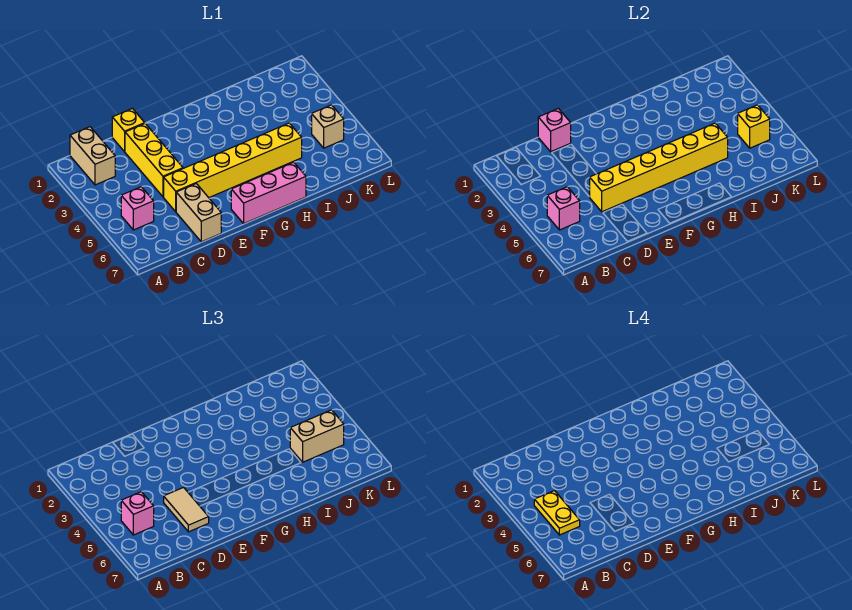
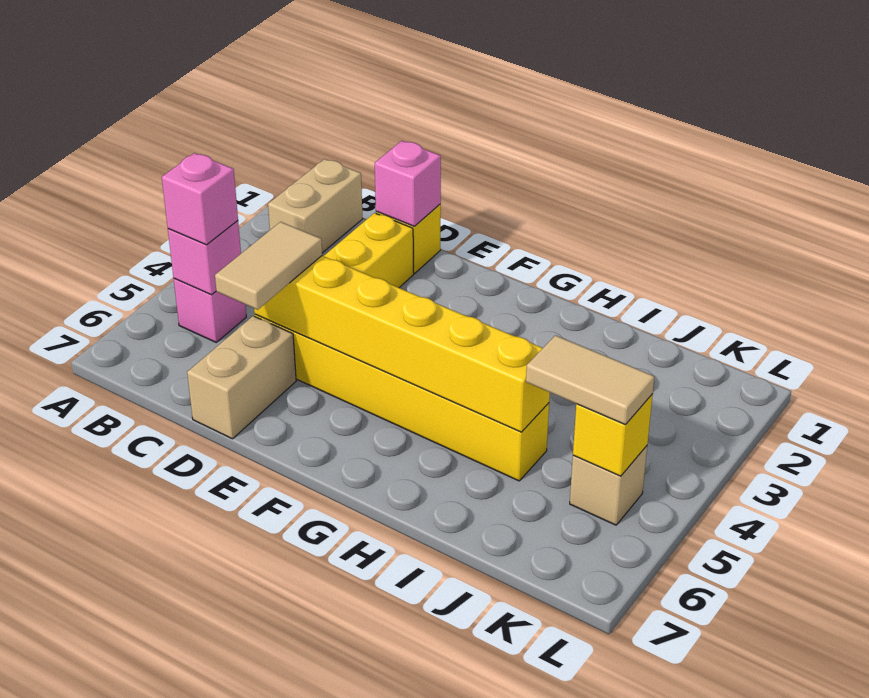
yellow 1x2 plate [534,491,580,535] -> none
pink 1x3 brick [231,162,306,223] -> none
tan 1x2 brick [290,410,344,462] -> tan 1x2 tile [526,335,654,425]

